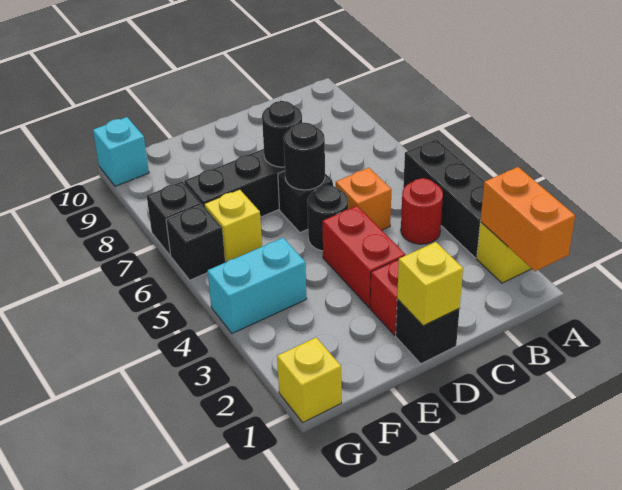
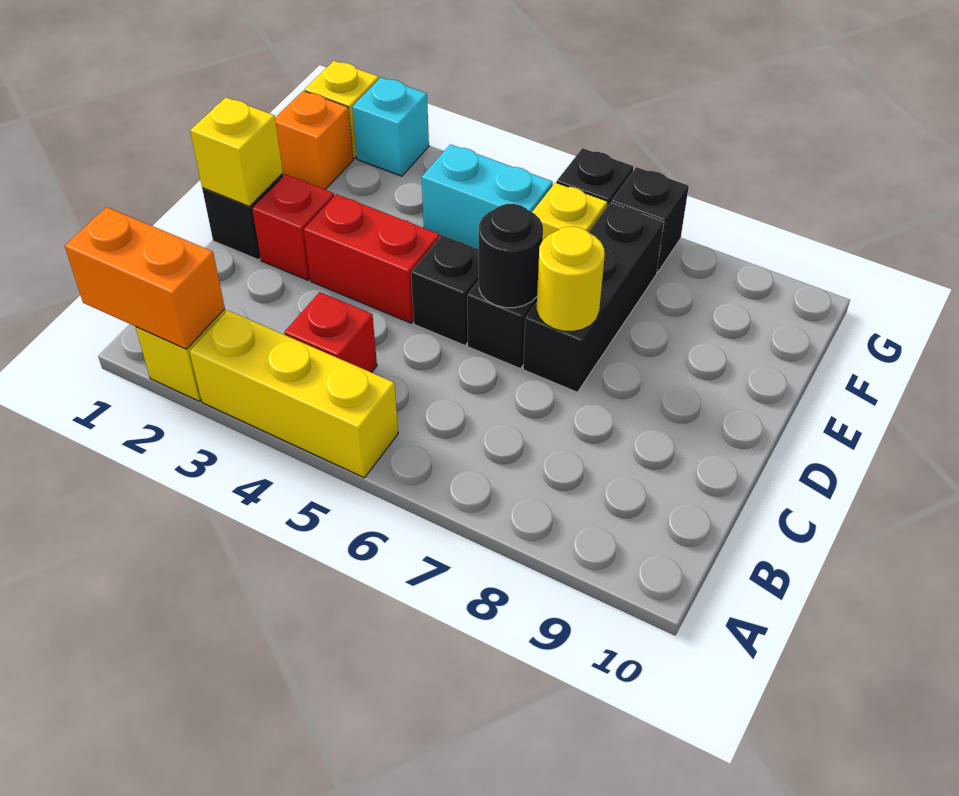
black 1x3 brick [403,139,485,258] -> yellow 1x3 brick [190,310,398,478]
red 1x1 round brick [401,178,443,244] -> red 1x1 brick [284,292,377,373]
orange 1x1 brick [336,168,392,230] -> orange 1x1 brick moved to [275,91,353,190]
black 1x1 round brick [307,185,348,251] -> black 1x1 brick [411,235,479,346]
black 1x1 round brick [262,101,302,167] -> yellow 1x1 round brick [537,227,605,331]
cyan 1x2 brick [208,238,307,333] -> cyan 1x2 brick turned to [422,144,553,249]
cyan 1x1 brick [93,117,149,186] -> cyan 1x1 brick moved to [352,77,429,176]

